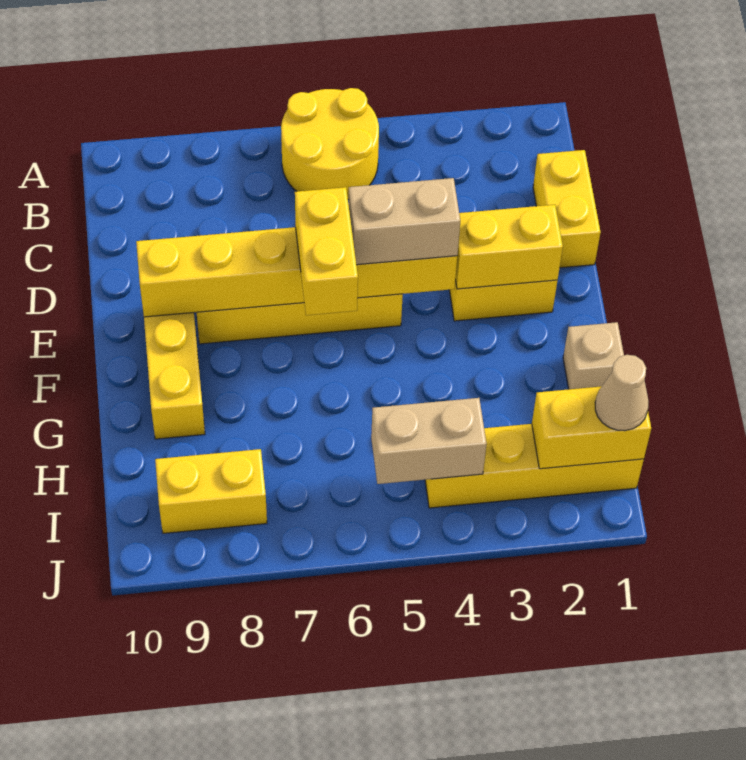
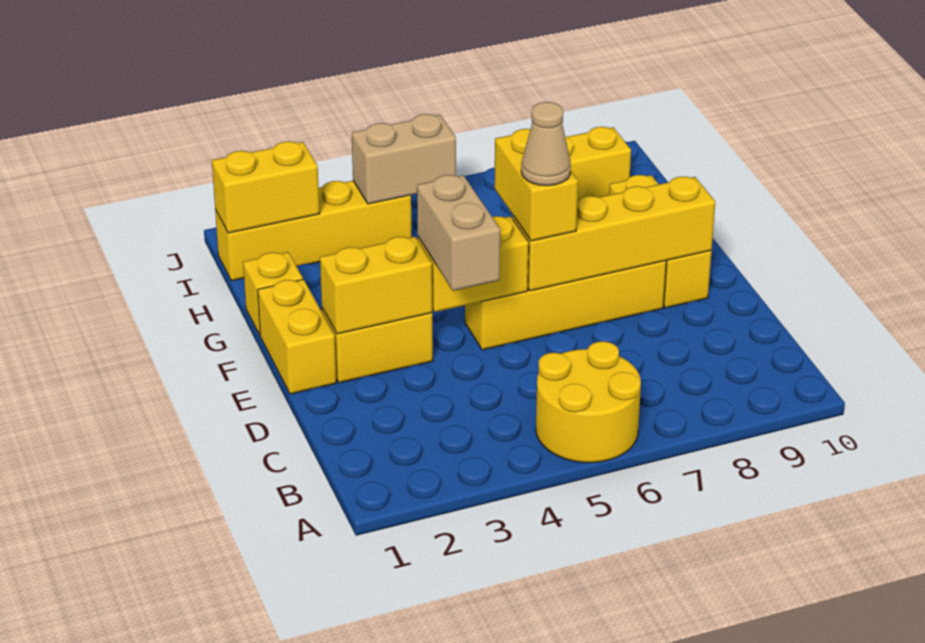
yellow 1x2 brick [533,150,601,268] -> yellow 1x2 brick moved to [258,279,336,394]
tan 1x2 brick [349,178,460,265] -> tan 1x2 brick turned to [417,175,500,291]
tan 1x1 brick [563,322,624,389] -> yellow 1x1 brick [243,252,303,335]
tan 1x1 cone [595,355,648,431] -> tan 1x1 cone moved to [521,102,571,186]

